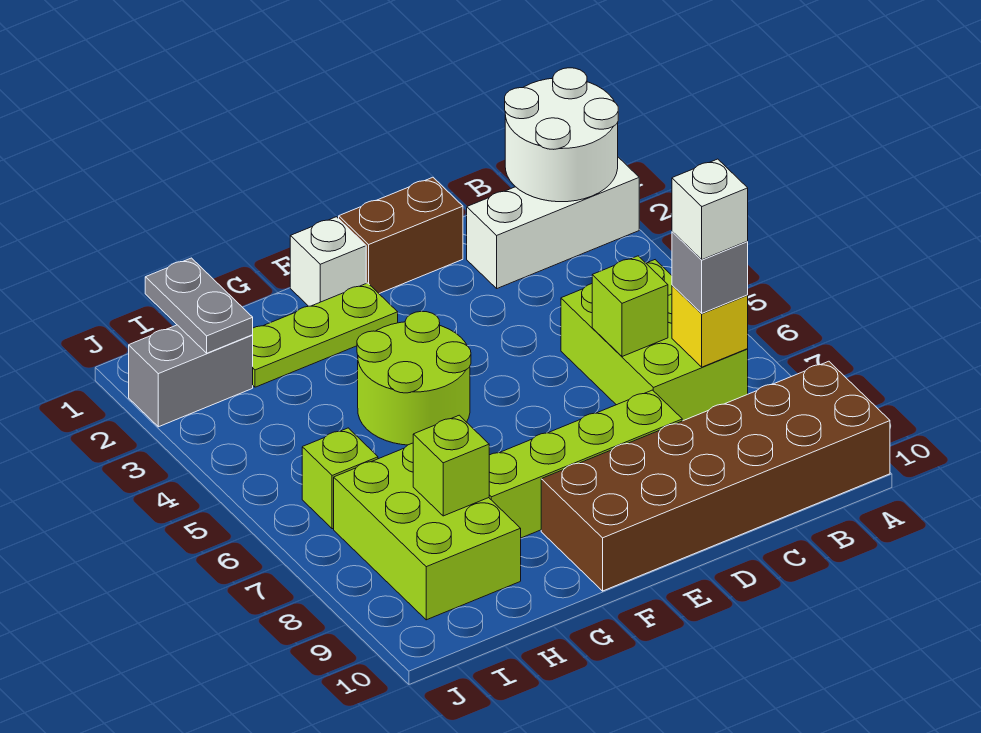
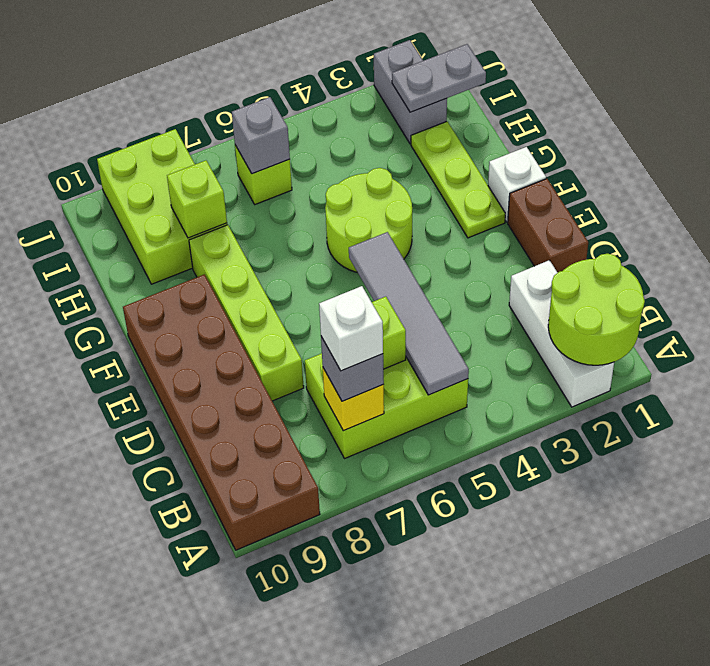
white 2x2 round brick [505,68,618,202] -> lime 2x2 round brick [548,254,645,365]
none -> grey 1x4 tile [349,232,469,395]
lime 2x3 brick [334,443,521,620] -> lime 2x3 brick turned to [97,129,227,284]
none -> grey 1x1 brick [232,97,290,174]

